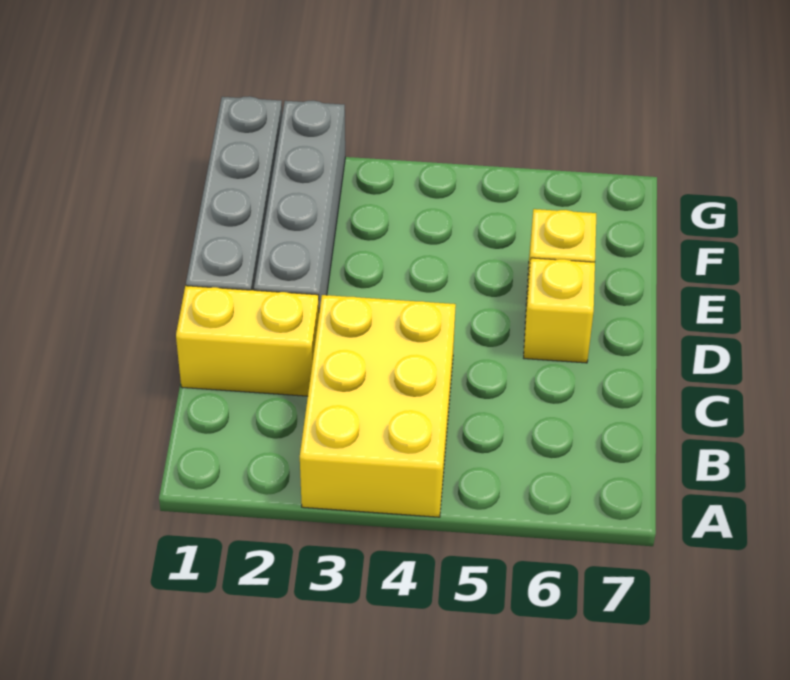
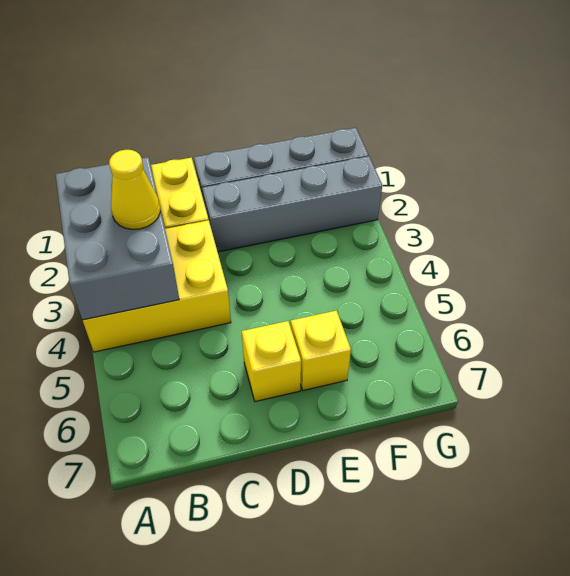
none -> grey 2x3 brick [55,157,179,320]
none -> yellow 1x1 cone [109,150,160,230]

